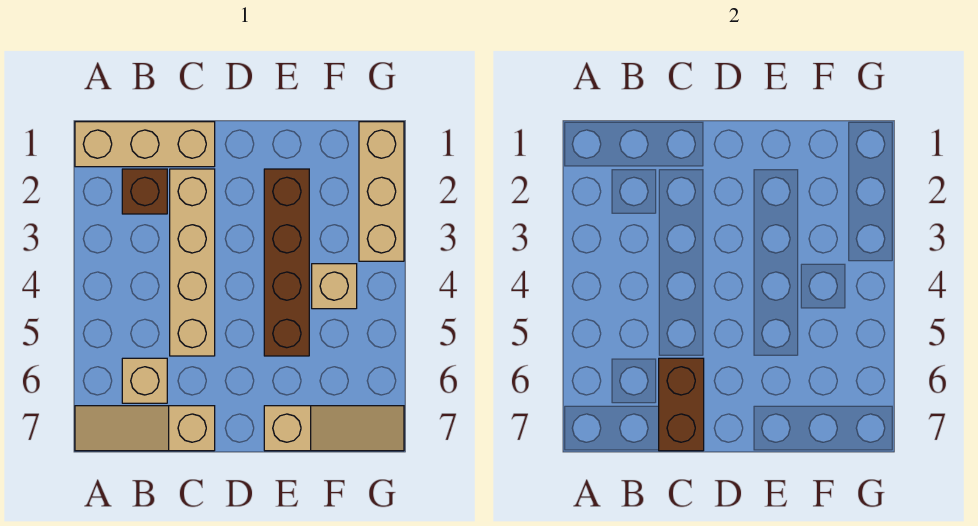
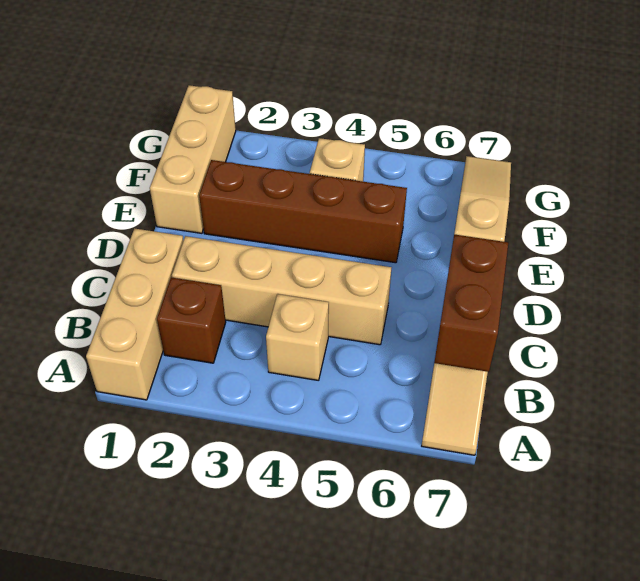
tan 1x1 brick [122,358,167,403] -> tan 1x1 brick moved to [266,294,329,381]
brown 1x2 brick [659,358,704,451] -> brown 1x2 brick turned to [434,234,508,372]
tan 1x3 brick [359,122,404,261] -> tan 1x3 brick turned to [150,85,236,233]

